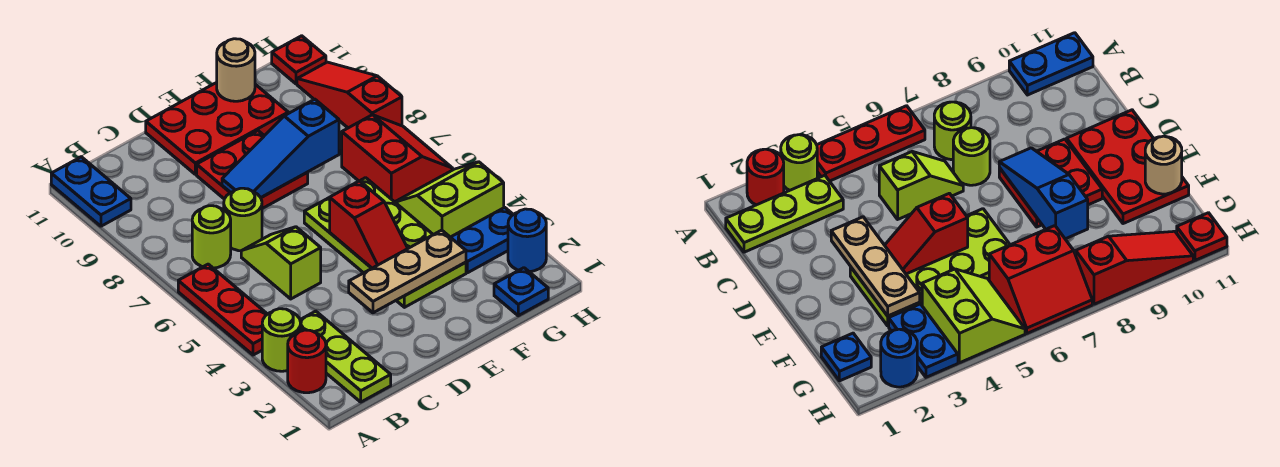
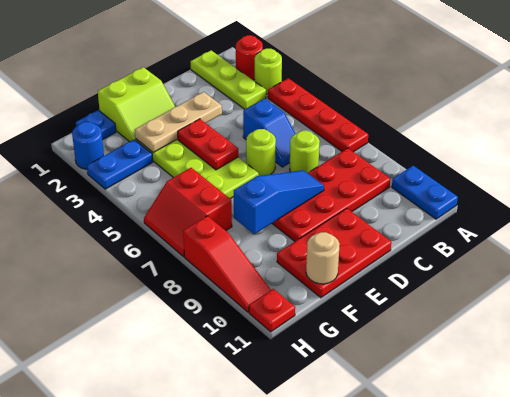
red 1x3 plate [178,264,267,355] -> red 1x4 plate [268,78,368,152]
lime 1x1 round brick [192,206,231,268] -> lime 1x1 round brick moved to [246,129,276,176]
lime 1x2 slope [241,227,321,299] -> blue 1x2 slope [243,99,295,167]
red 2x2 plate [197,131,308,209] -> red 2x4 plate [272,148,390,241]
red 1x2 slope [330,181,408,268] -> red 1x2 plate [178,119,238,170]
lime 2x2 slope [395,162,504,237] -> lime 2x2 slope moved to [98,67,175,142]

